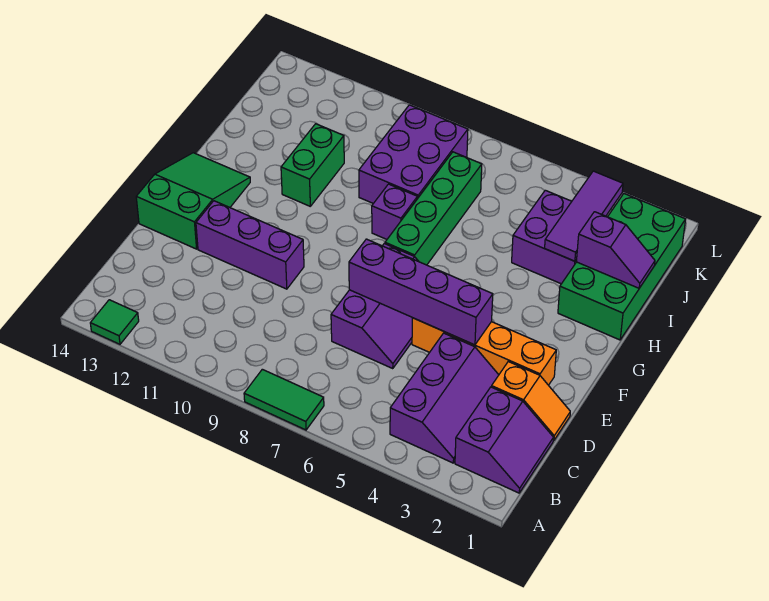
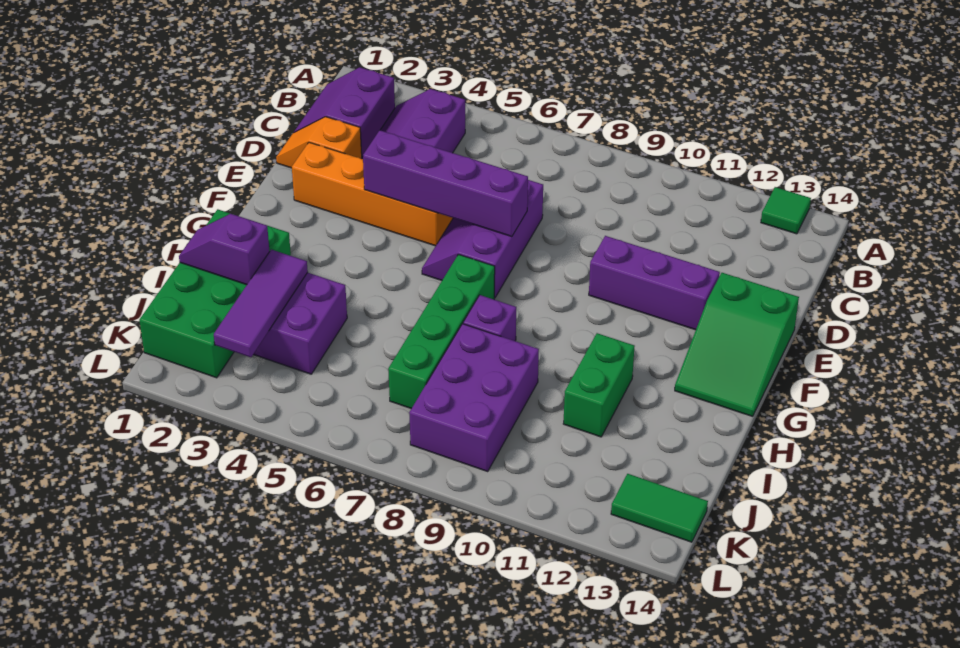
green 1x2 tile [244,369,324,430] -> green 1x2 tile moved to [611,474,708,542]

